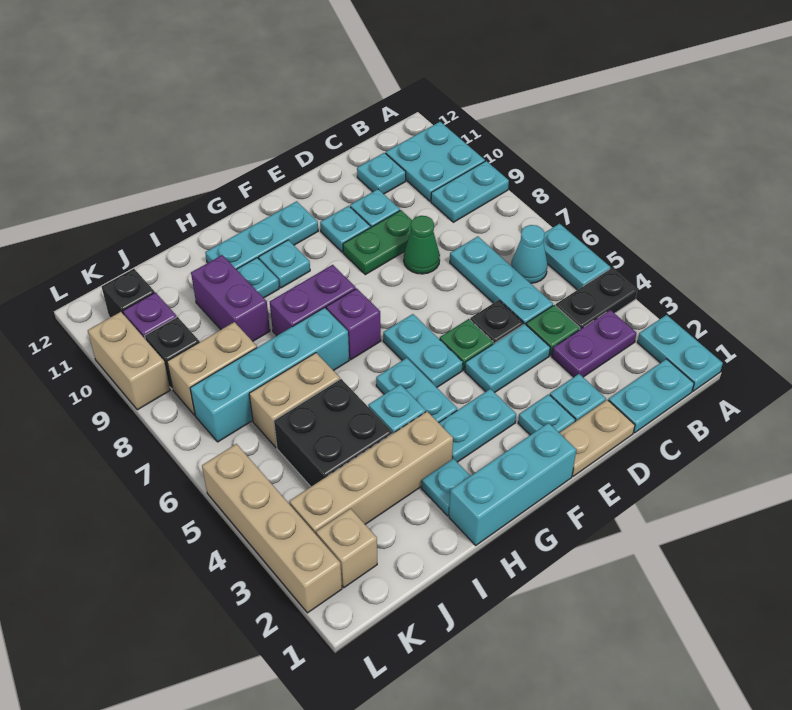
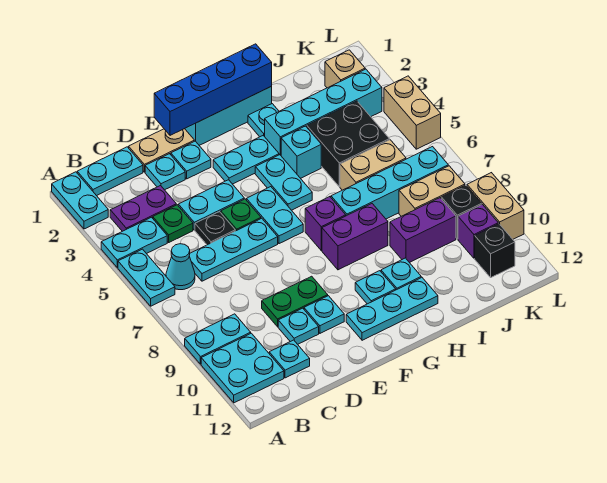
black 1x2 plate [556,268,637,329] -> cyan 1x2 plate [101,217,167,268]
cyan 1x3 plate [450,236,553,325] -> cyan 1x3 plate turned to [189,218,278,281]
green 1x1 cone [404,216,440,274] -> none
none -> blue 1x4 brick [154,44,272,135]
tan 1x4 brick [289,412,453,534] -> cyan 1x4 brick [265,69,382,155]
purple 1x2 brick [191,255,270,341] -> purple 1x2 brick turned to [390,198,456,263]
tan 1x4 brick [202,444,342,613] -> tan 1x2 brick [384,76,441,149]

